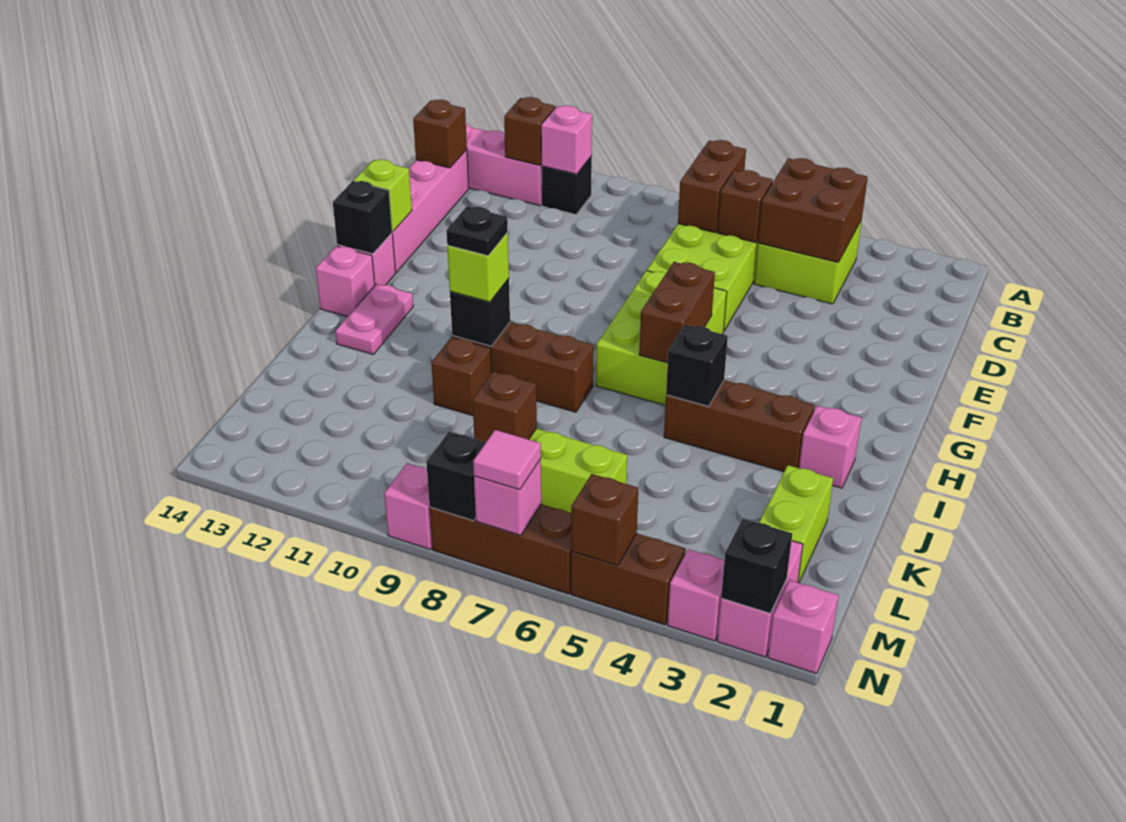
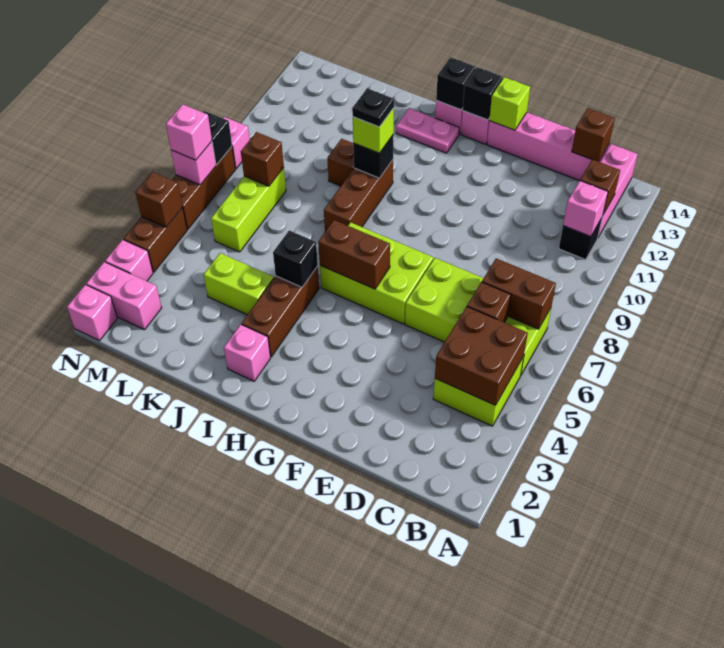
lime 1x2 brick [759,465,833,583] -> lime 1x2 brick moved to [204,253,274,315]
black 1x1 brick [721,519,792,613] -> black 1x1 brick moved to [436,57,476,110]
pink 1x1 tile [473,430,541,490] -> pink 1x1 brick [166,104,212,160]

